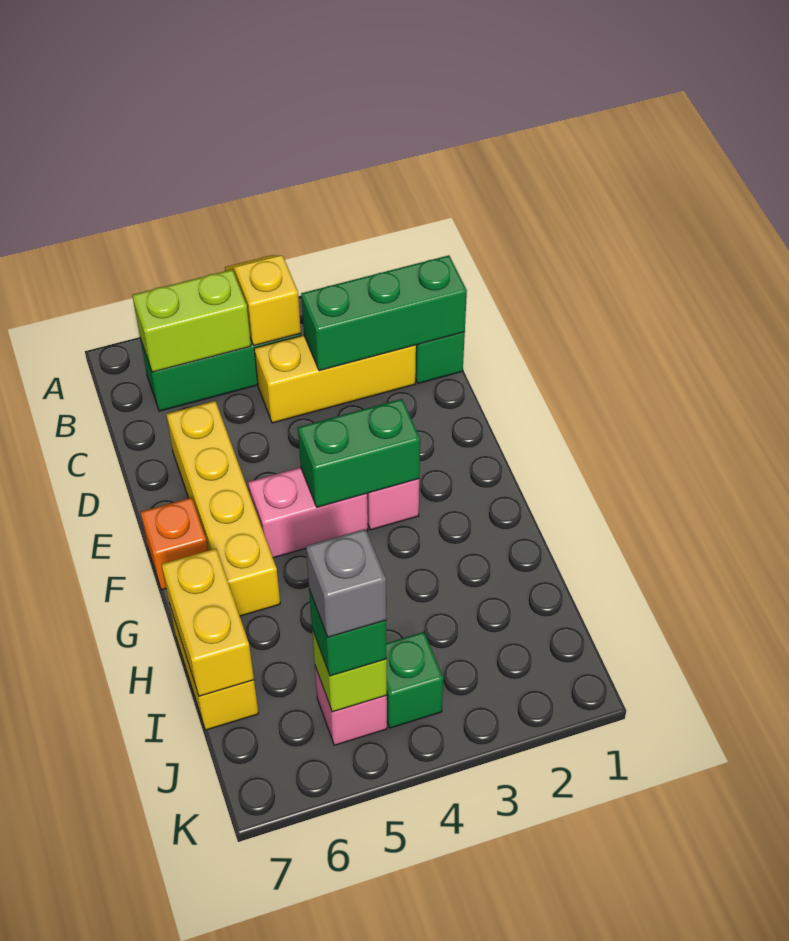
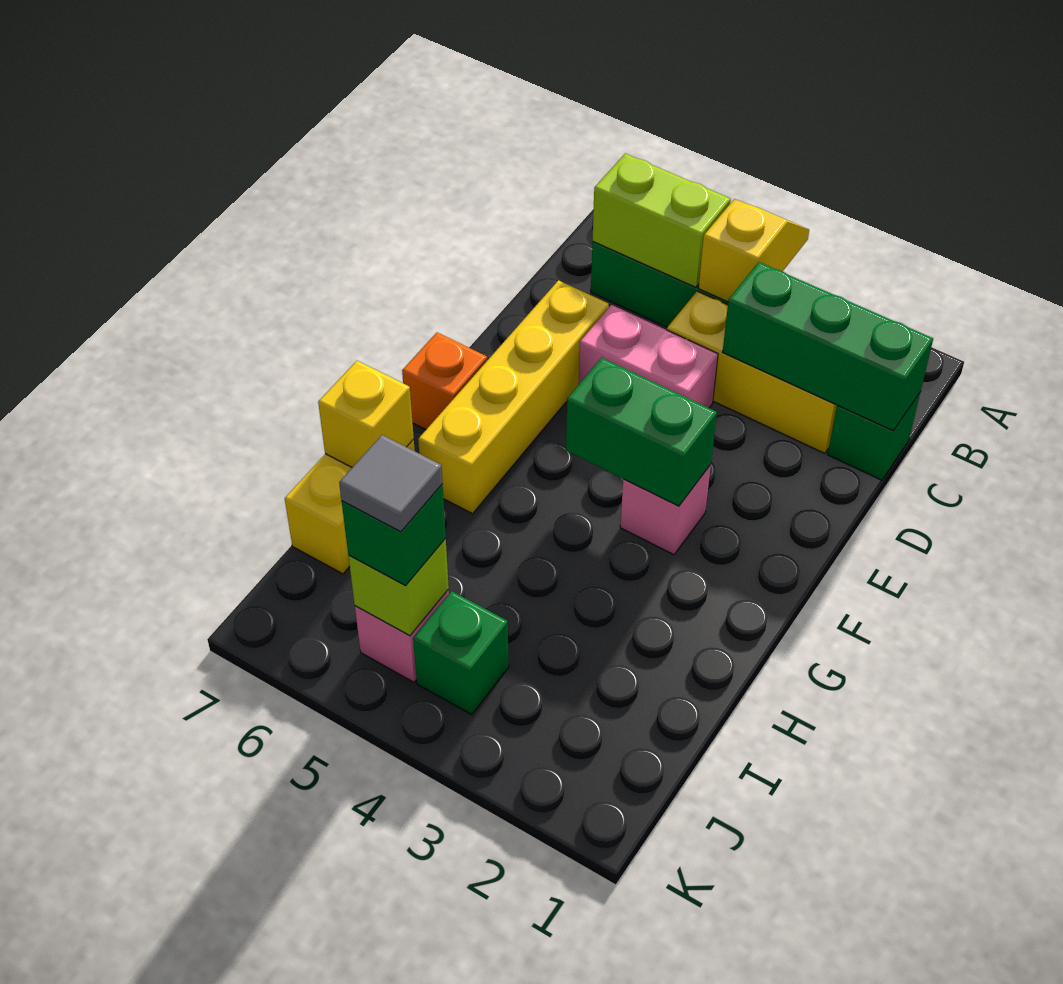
pink 1x2 brick [248,467,368,558] -> pink 1x2 brick moved to [579,305,718,408]
yellow 1x2 brick [161,549,254,696] -> yellow 1x1 brick [318,361,414,467]
grey 1x1 brick [306,529,386,637] -> grey 1x1 tile [339,435,443,532]

